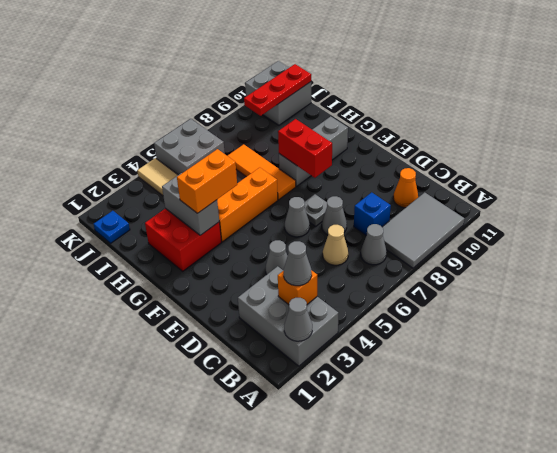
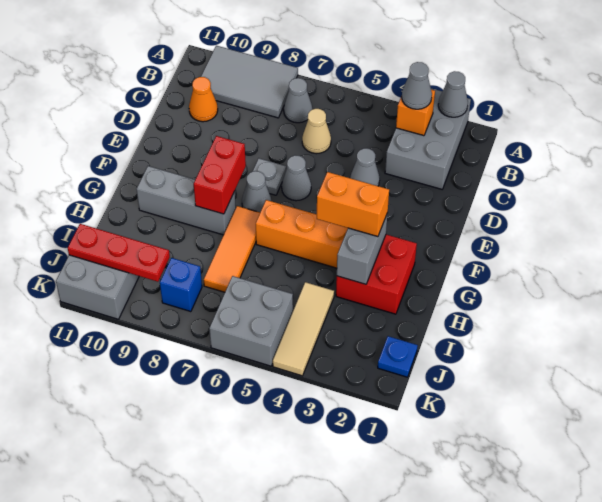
blue 1x1 brick [354,192,391,236] -> blue 1x1 brick moved to [160,258,202,312]
grey 1x1 cone [322,196,347,235] -> grey 1x1 cone moved to [242,171,272,212]

